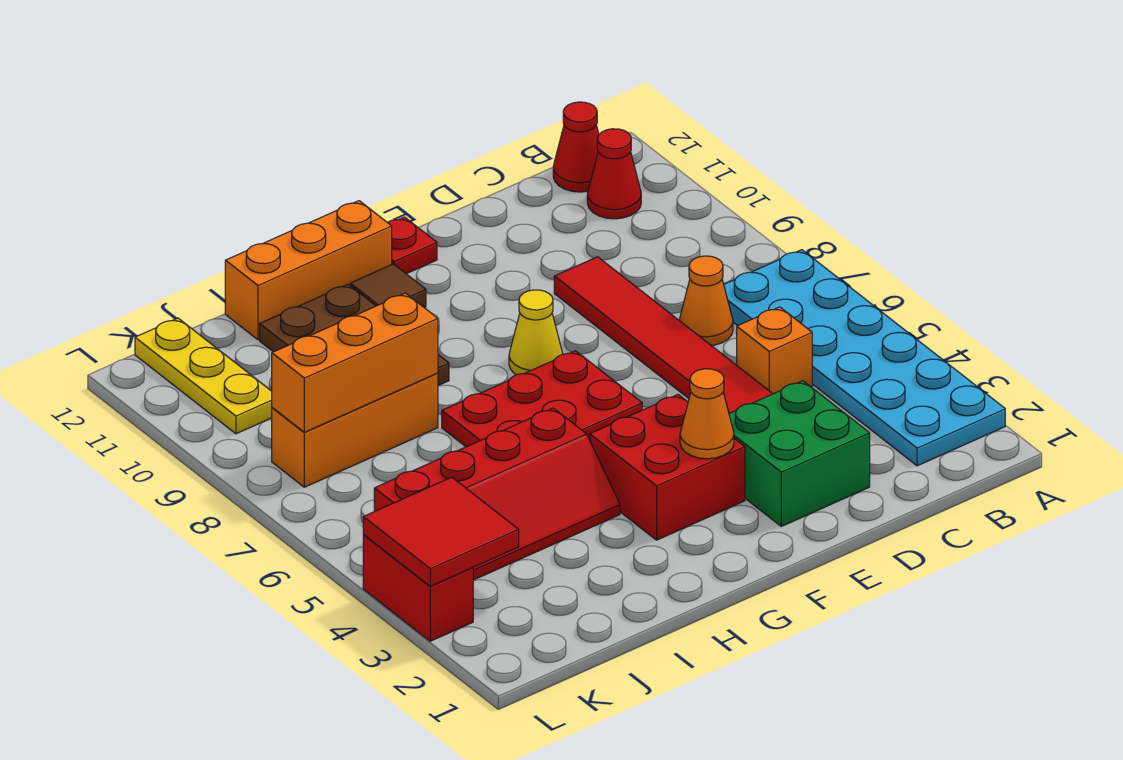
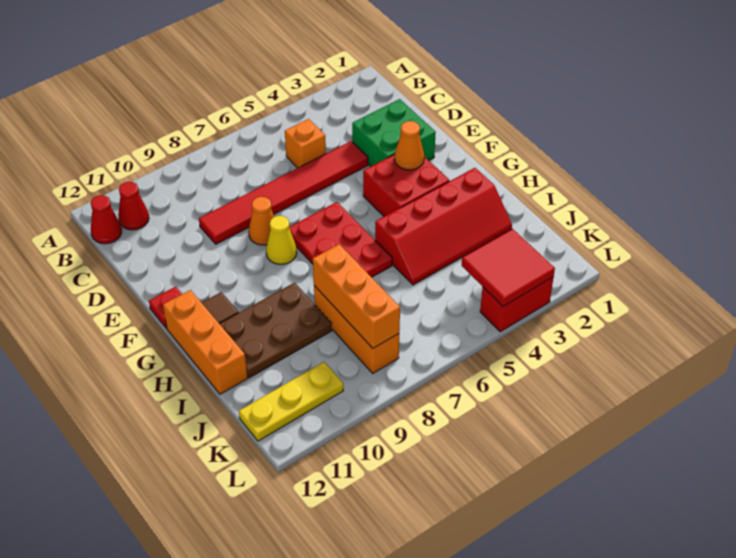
cyan 2x6 plate [724,250,1005,466] -> none
orange 1x1 cone [679,256,733,346] -> orange 1x1 cone moved to [249,197,274,245]
red 2x4 slope [374,408,620,580] -> red 2x4 slope turned to [375,168,512,285]

